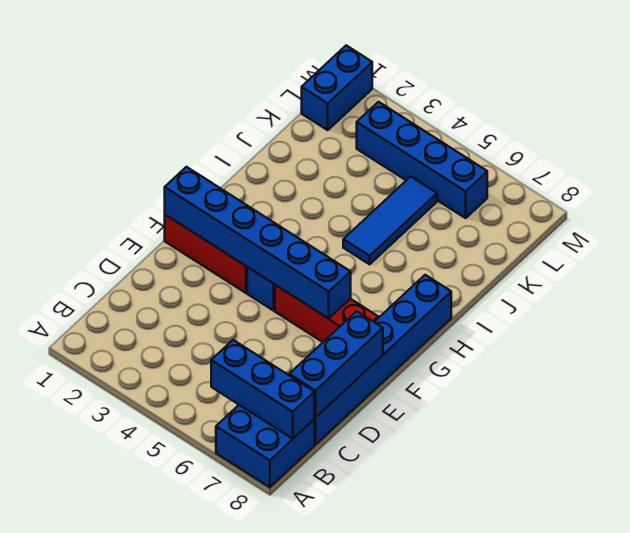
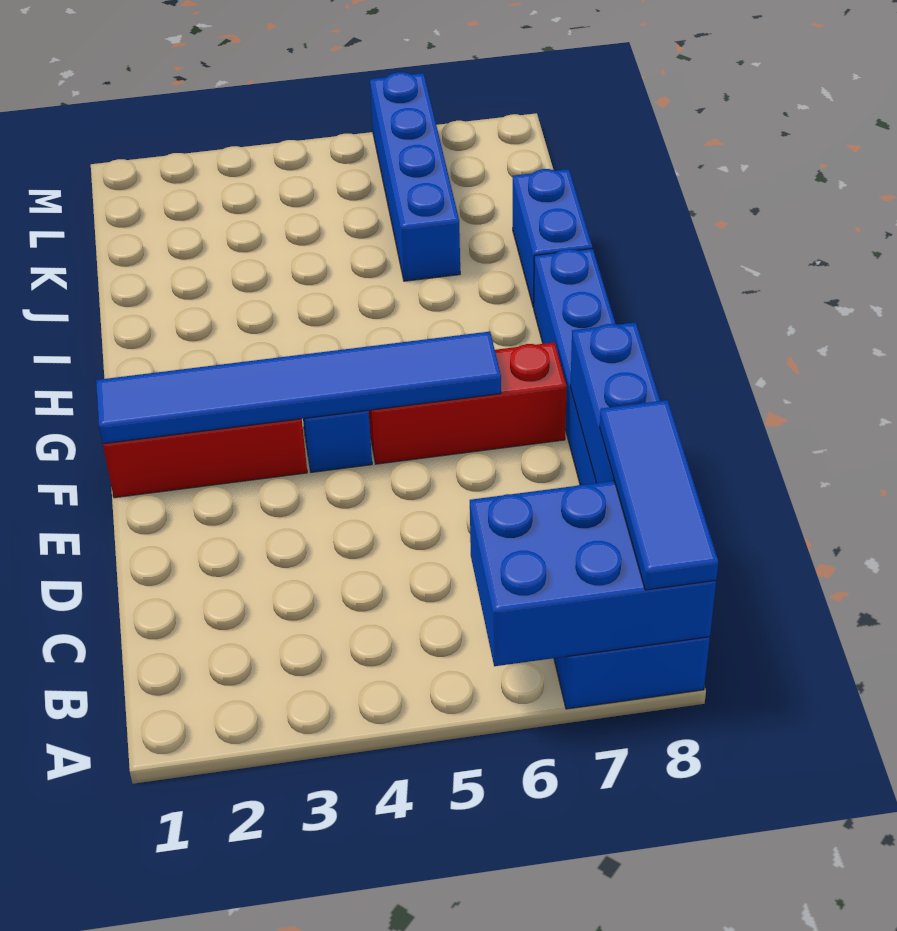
blue 1x3 brick [211,340,314,439] -> blue 2x3 brick [470,481,716,666]
blue 1x6 brick [165,167,351,319] -> blue 1x6 tile [96,332,501,444]
blue 1x3 tile [343,177,437,264] -> blue 1x3 tile moved to [600,400,718,590]
blue 1x2 brick [302,45,372,130] -> blue 1x2 brick moved to [513,169,592,307]
blue 1x4 brick [357,102,487,218] -> blue 1x4 brick turned to [370,72,460,281]

